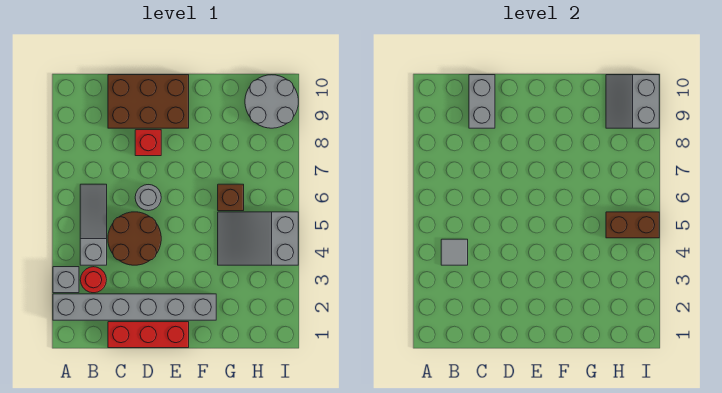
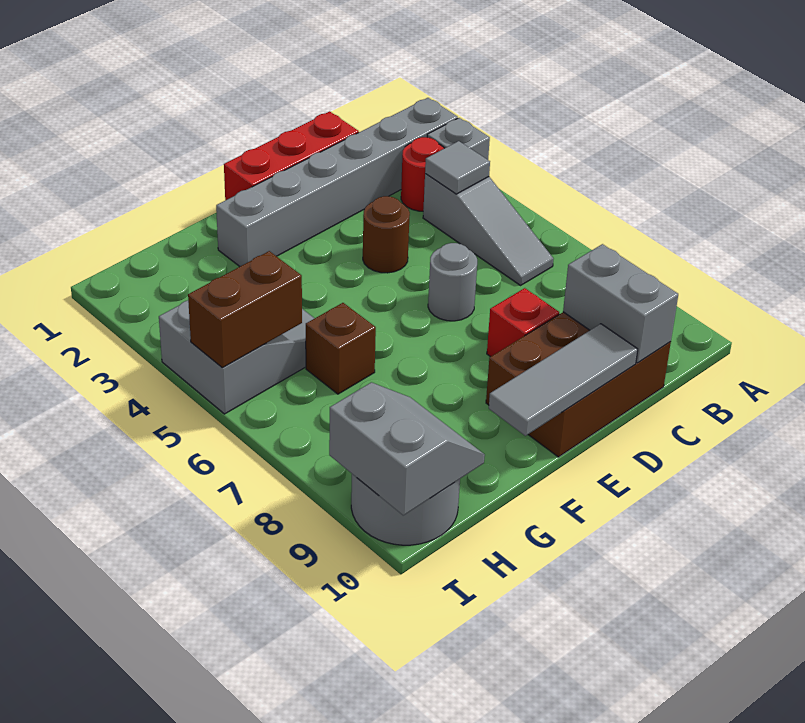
brown 2x2 round brick [108,212,161,265] -> brown 1x1 round brick [363,196,410,273]
none -> grey 1x3 tile [489,324,638,436]

